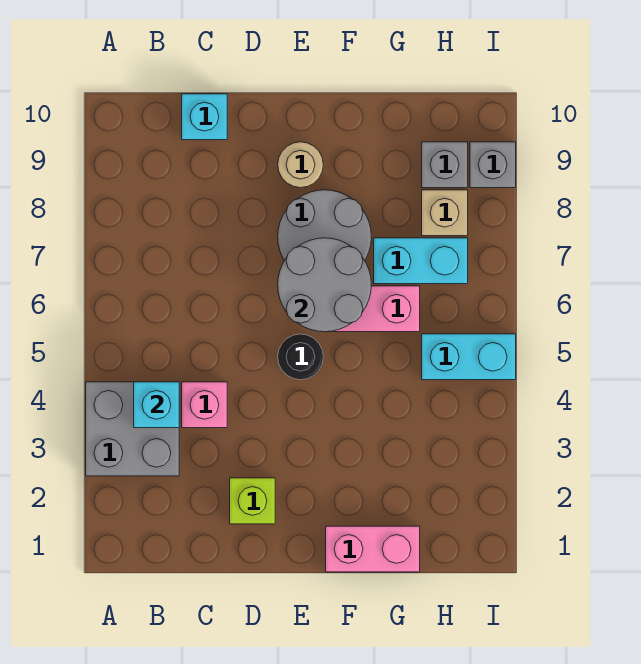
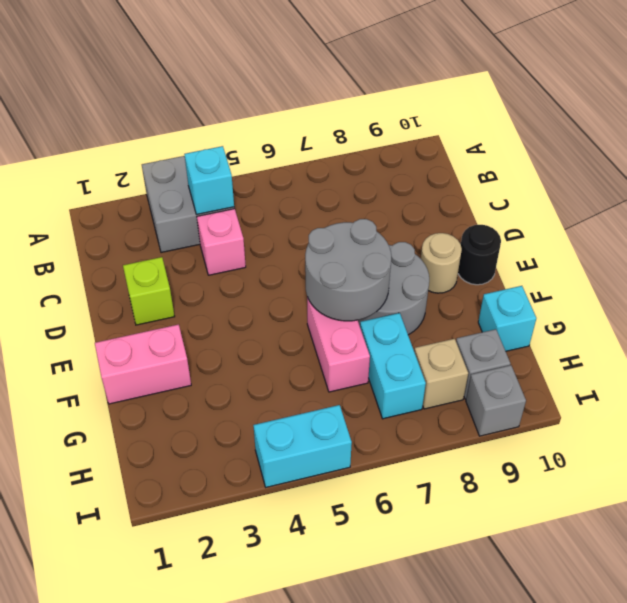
cyan 1x1 brick [182,94,227,140] -> cyan 1x1 brick moved to [478,286,536,351]
black 1x1 round brick [278,334,323,380] -> black 1x1 round brick moved to [458,225,501,285]
pink 1x2 brick [326,526,420,572] -> pink 1x2 brick turned to [95,324,191,404]
cyan 1x2 brick [422,334,516,380] -> cyan 1x2 brick turned to [253,405,352,487]

